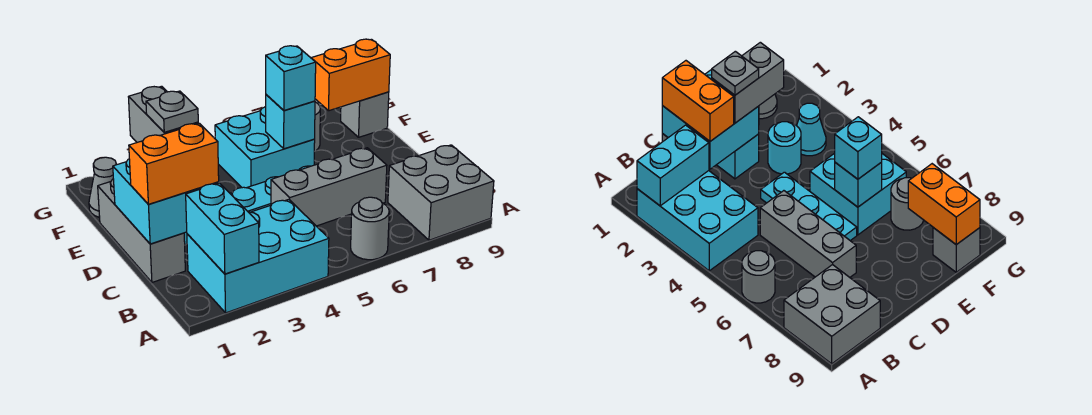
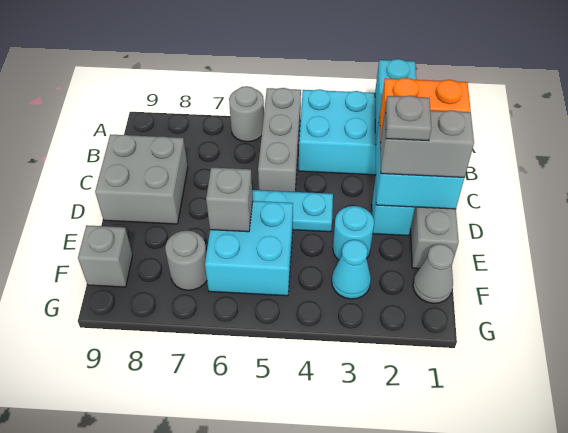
grey 2x2 brick [388,145,494,240] -> grey 2x2 brick moved to [95,134,188,224]
grey 1x3 brick [271,148,387,226] -> grey 1x3 brick turned to [258,88,301,192]
grey 1x2 brick [129,86,198,142] -> grey 1x2 brick turned to [380,110,474,177]
cyan 1x1 brick [266,95,315,149] -> grey 1x1 brick [206,167,253,232]
cyan 1x1 brick [266,46,316,110] -> none
orange 1x2 brick [312,39,390,111] -> none

